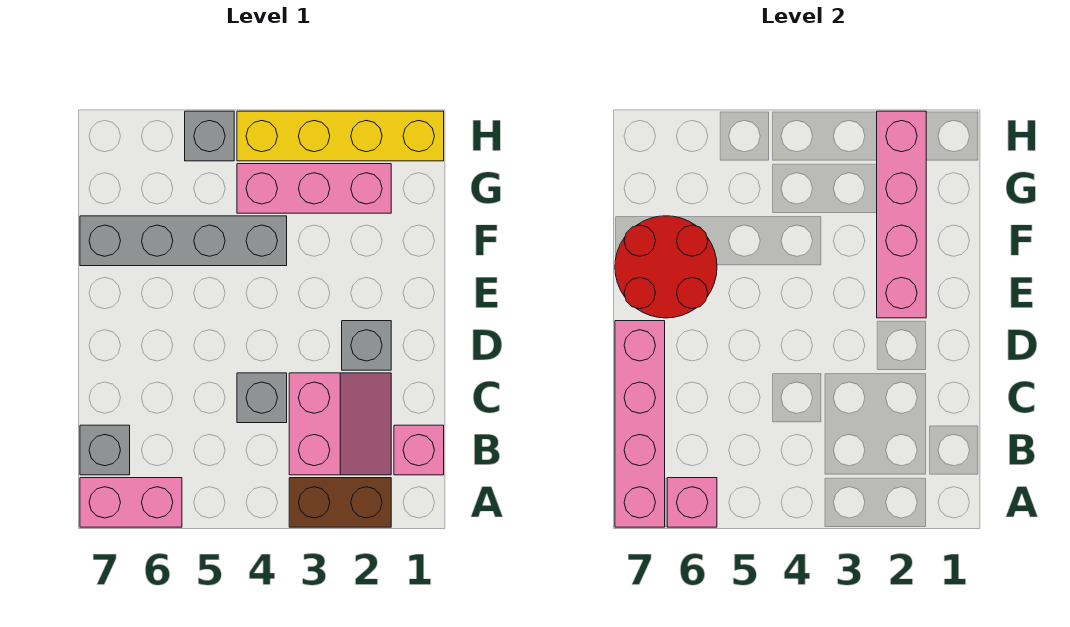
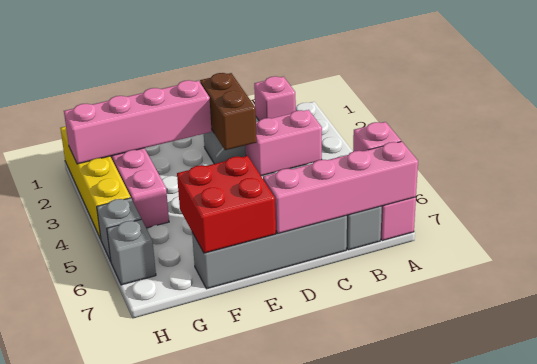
brown 1x2 brick [289,478,391,527] -> brown 1x2 brick moved to [200,73,257,150]
grey 1x1 brick [237,373,287,423] -> grey 1x1 brick moved to [107,219,156,285]
red 2x2 round brick [615,216,717,318] -> red 2x2 brick [177,156,276,253]
grey 1x4 brick [80,216,287,266] -> grey 1x4 brick turned to [192,216,347,289]

